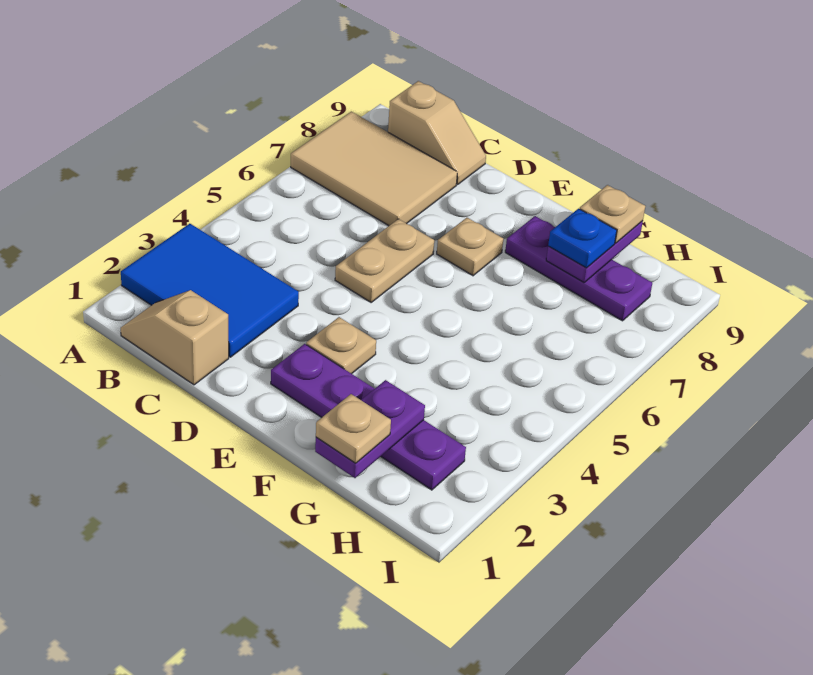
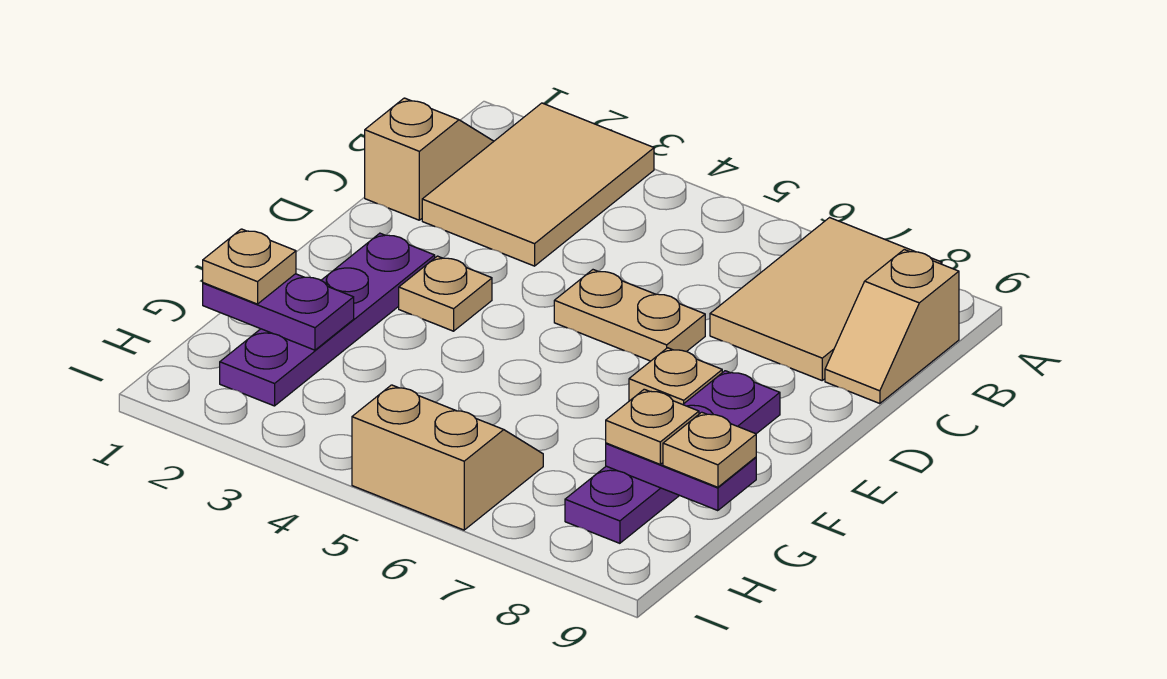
blue 2x3 tile [121,224,299,357] -> tan 2x3 tile [422,103,654,266]
purple 1x3 plate [505,216,652,321] -> purple 1x4 plate [565,371,780,543]
blue 1x1 plate [548,209,617,268] -> tan 1x1 plate [606,389,699,464]
none -> tan 2x2 slope [352,385,543,530]

